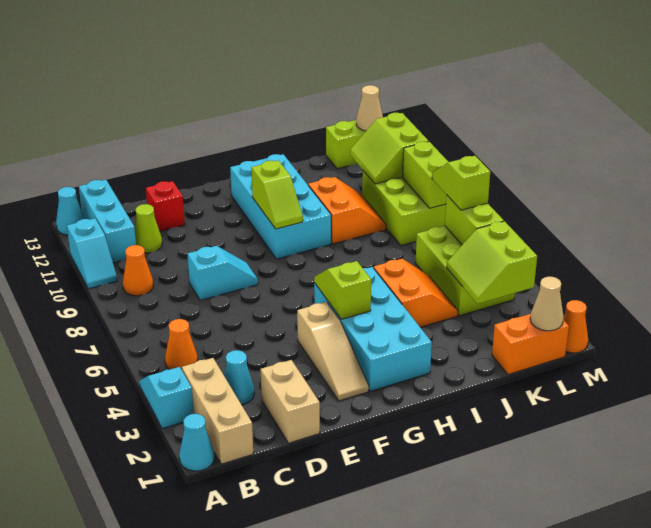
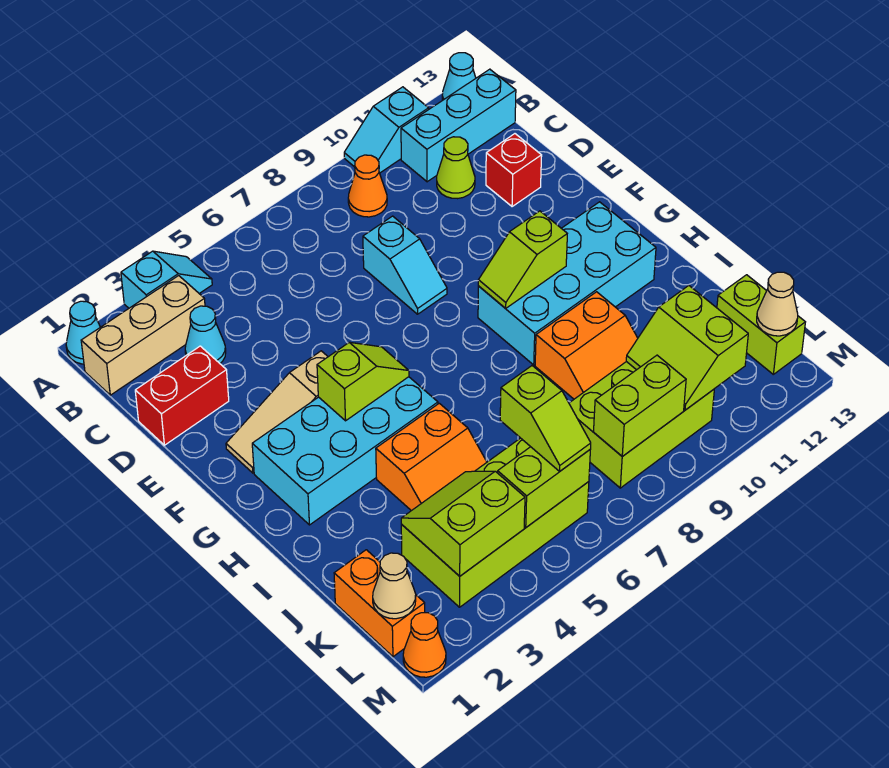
orange 1x1 cone [165,319,198,370] -> none
tan 1x2 brick [261,360,320,443] -> red 1x2 brick [135,346,229,445]
lime 2x3 brick [415,226,515,316] -> lime 2x4 brick [401,438,589,607]
lime 2x2 slope [350,113,429,184] -> lime 2x2 slope turned to [626,286,748,410]
lime 1x2 slope [432,156,490,210] -> lime 1x2 slope turned to [500,366,591,471]

